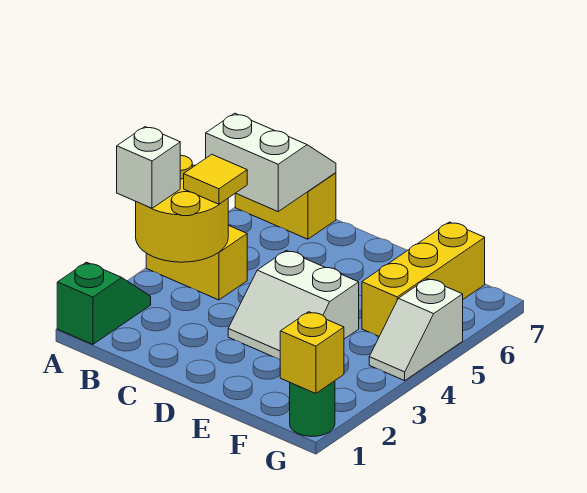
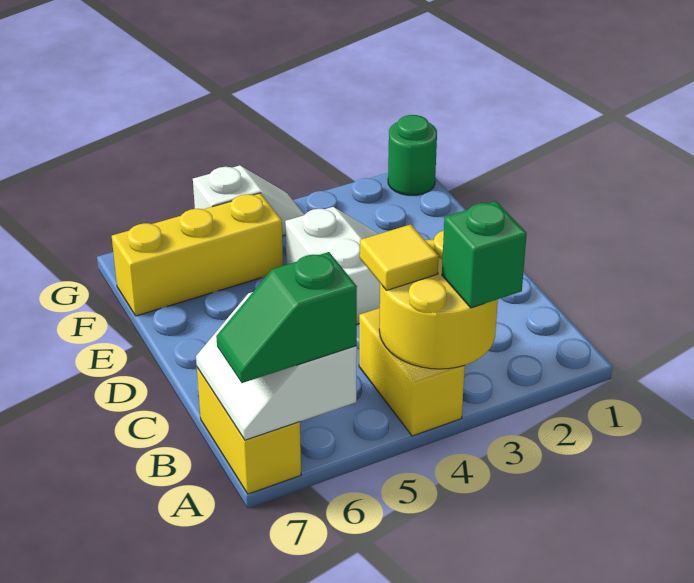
green 1x2 slope [57,262,151,345] -> green 1x2 slope moved to [216,252,357,383]
white 1x1 brick [117,127,180,208] -> green 1x1 brick [442,201,527,308]
yellow 1x1 brick [280,312,344,394] -> none

